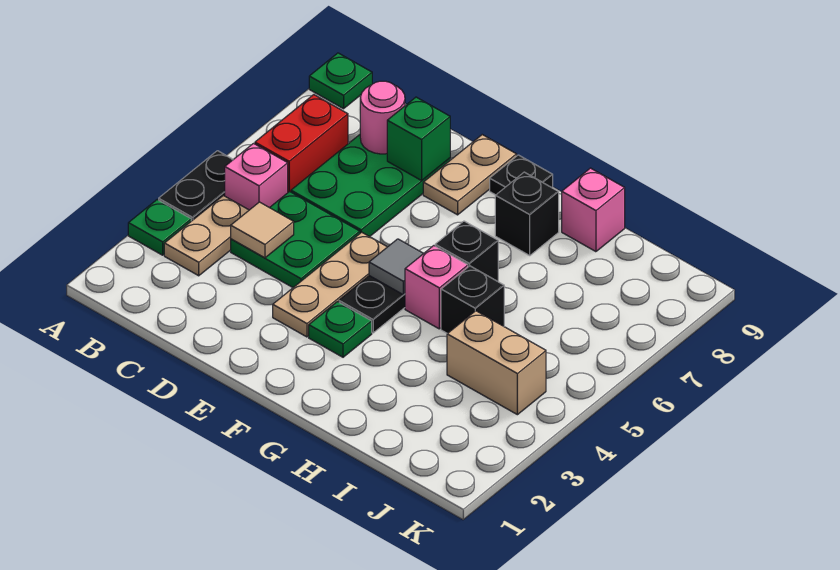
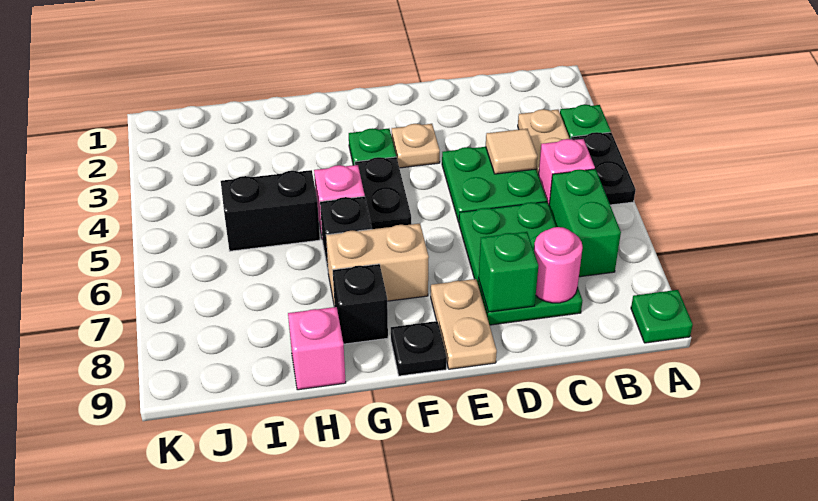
red 1x2 brick [255,95,348,192] -> green 1x2 brick [549,169,621,277]
tan 1x3 plate [273,232,387,337] -> tan 1x1 plate [392,124,440,168]
grey 1x1 tile [369,239,424,294] -> none
black 1x1 brick [441,266,504,334] -> black 1x2 brick [221,170,320,251]
tan 1x2 brick [447,311,546,415] -> tan 1x2 brick moved to [326,224,429,307]

